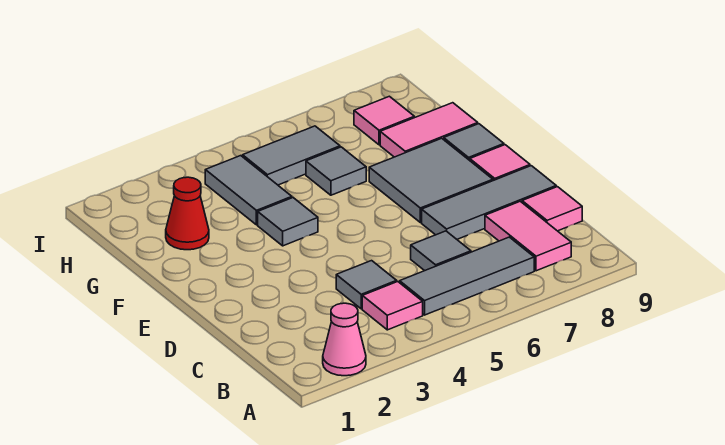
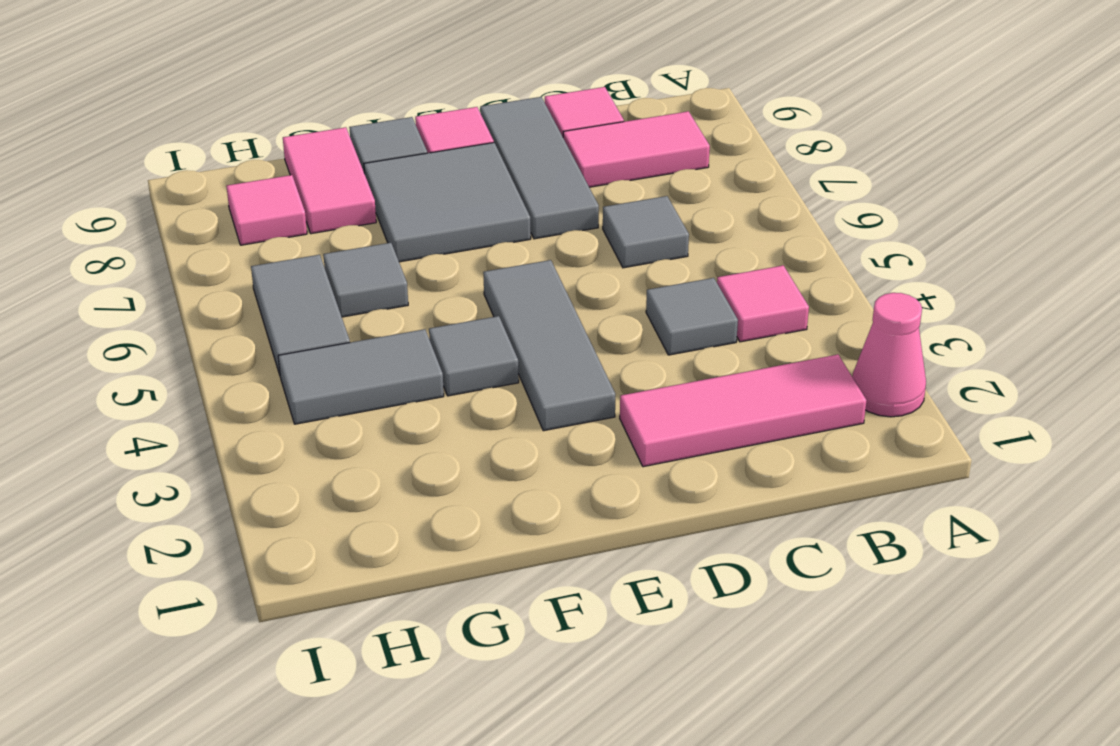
none -> pink 1x3 tile [620,355,867,467]
grey 1x3 tile [400,237,534,315] -> grey 1x3 tile moved to [483,260,615,431]
red 1x1 cone [166,177,209,250] -> none

